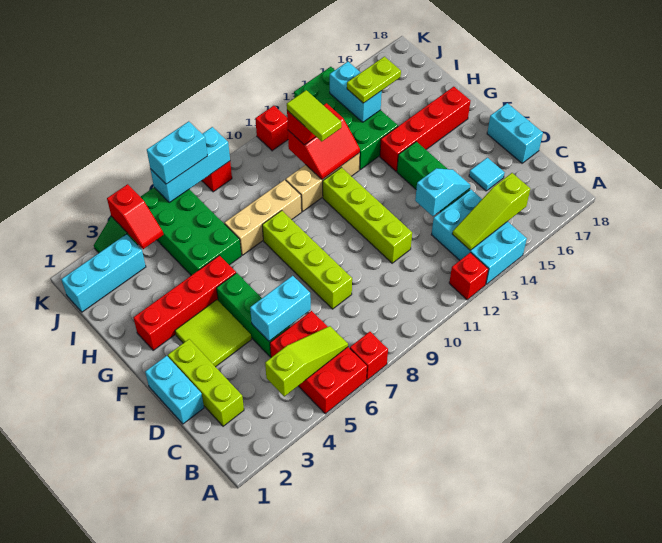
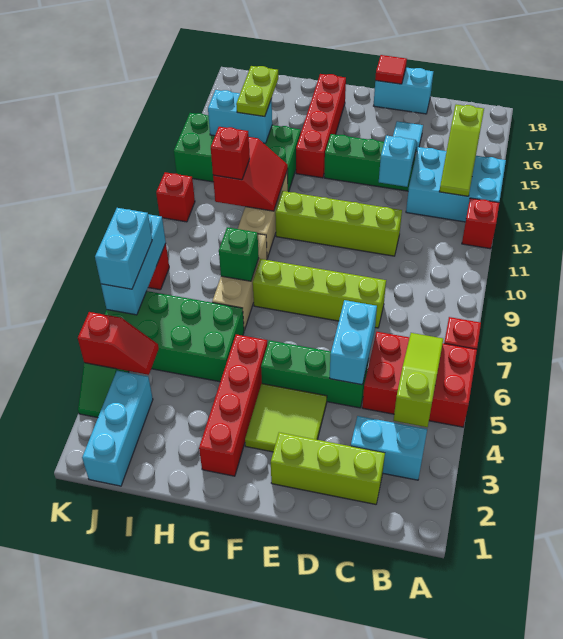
cyan 1x2 brick [145,356,204,424] -> cyan 1x2 brick moved to [351,416,427,480]
none -> red 1x1 tile [375,55,407,84]
none -> green 1x1 brick [219,227,259,281]
lime 1x2 tile [287,90,341,141] -> none

